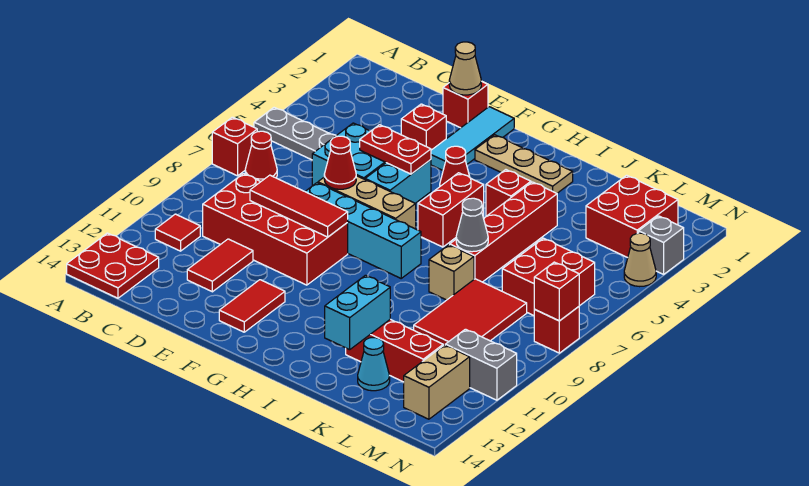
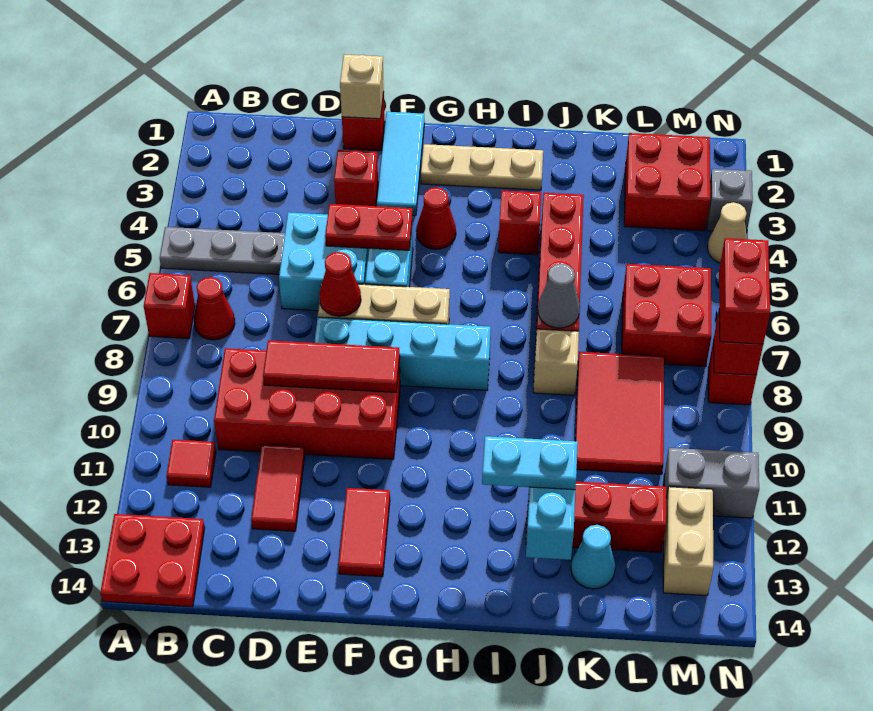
tan 1x1 cone [449,42,481,95] -> tan 1x1 brick [340,55,384,119]
red 1x2 brick [418,173,484,247] -> red 1x2 brick moved to [719,238,770,344]
none -> cyan 1x2 plate [482,436,578,490]

